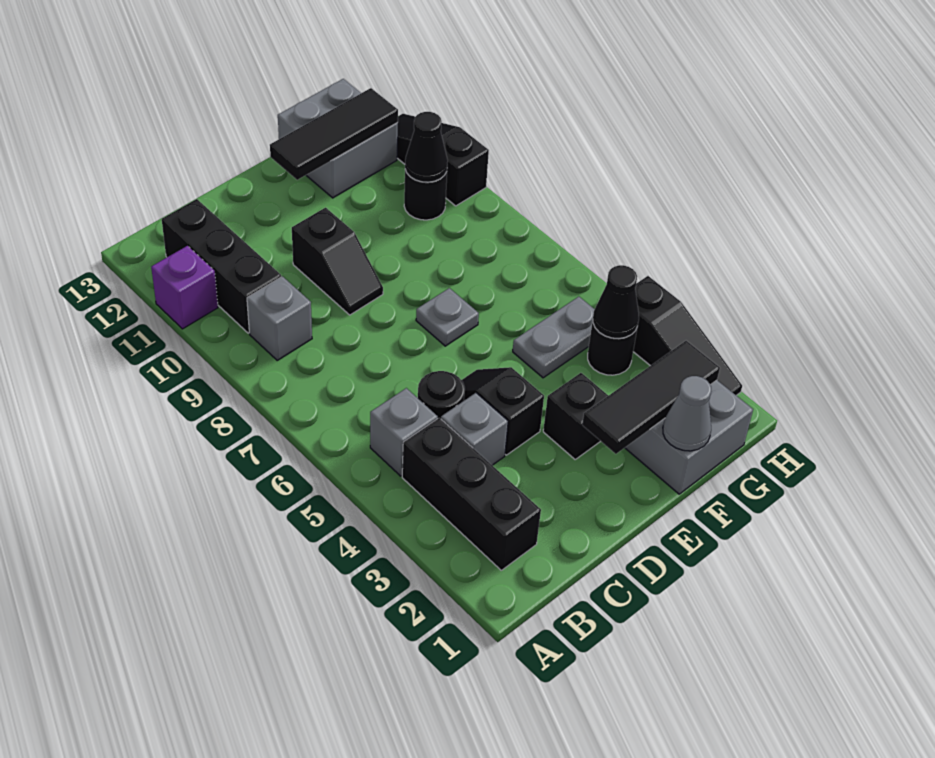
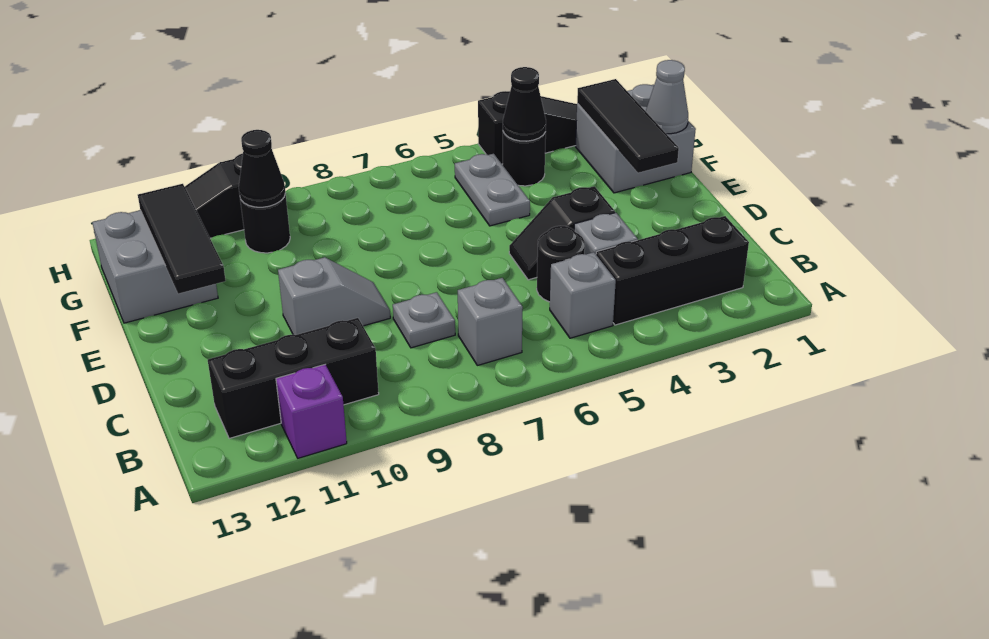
grey 1x1 brick [247,276,312,360] -> grey 1x1 brick moved to [458,278,523,365]
black 1x2 slope [292,208,383,315] -> grey 1x2 slope [278,257,390,335]
black 1x1 brick [543,373,608,459] -> none
grey 1x1 plate [416,288,479,346] -> grey 1x1 plate moved to [393,292,455,348]

